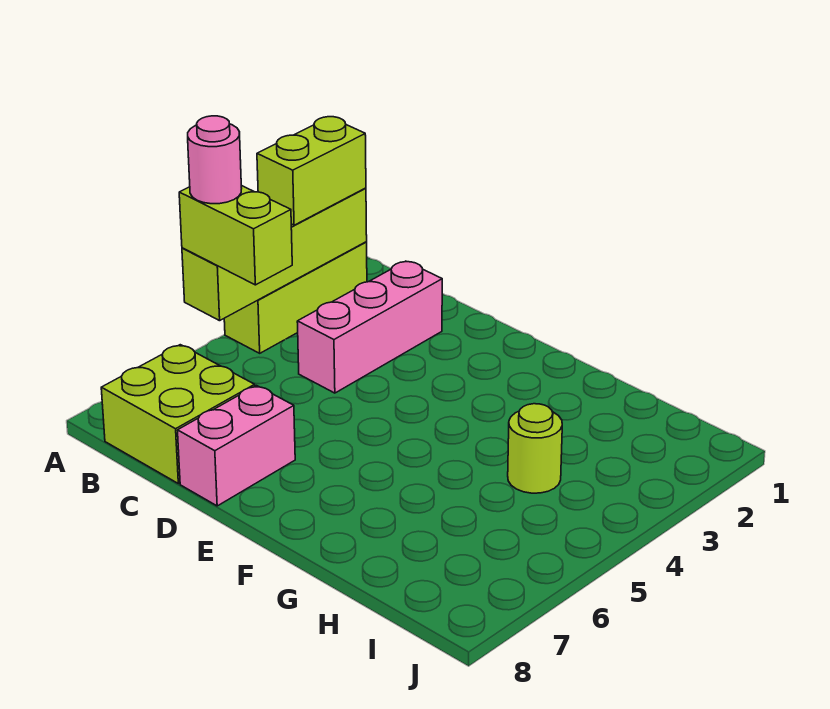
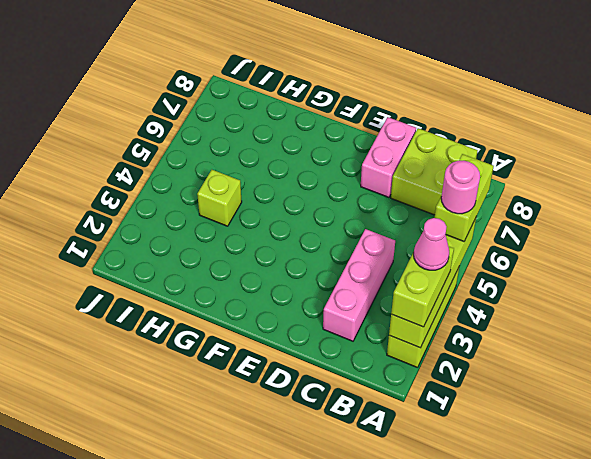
none -> pink 1x1 cone [414,218,449,270]
lime 1x2 brick [179,185,292,285] -> lime 1x2 brick turned to [434,154,494,241]
lime 1x1 round brick [508,404,562,493] -> lime 1x1 brick [197,170,242,226]

